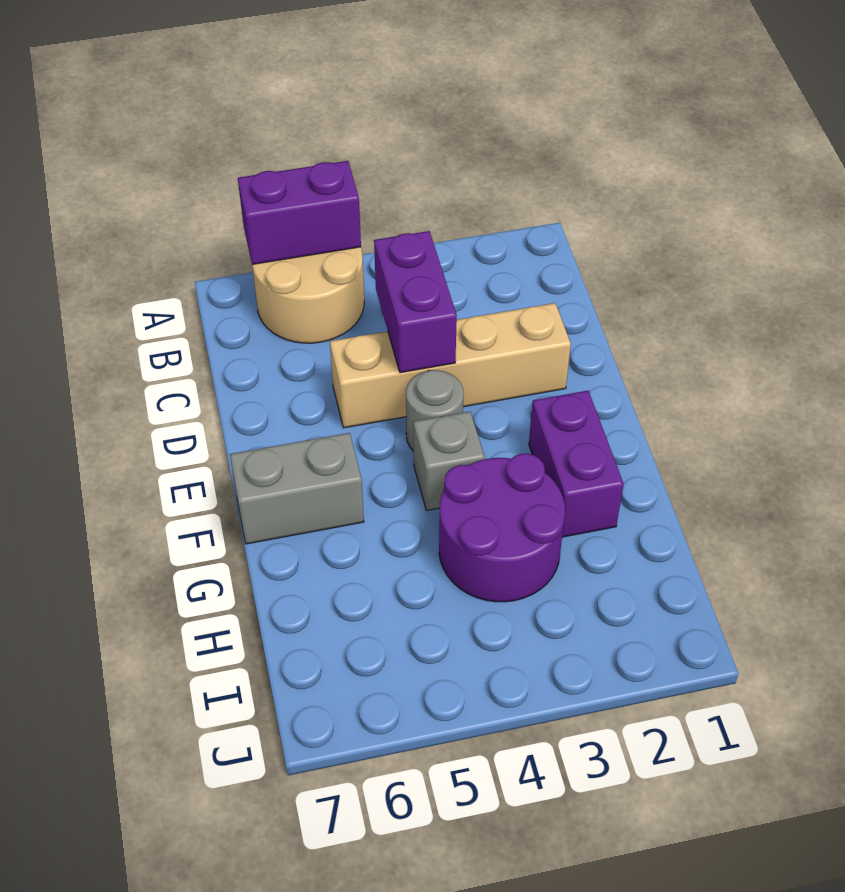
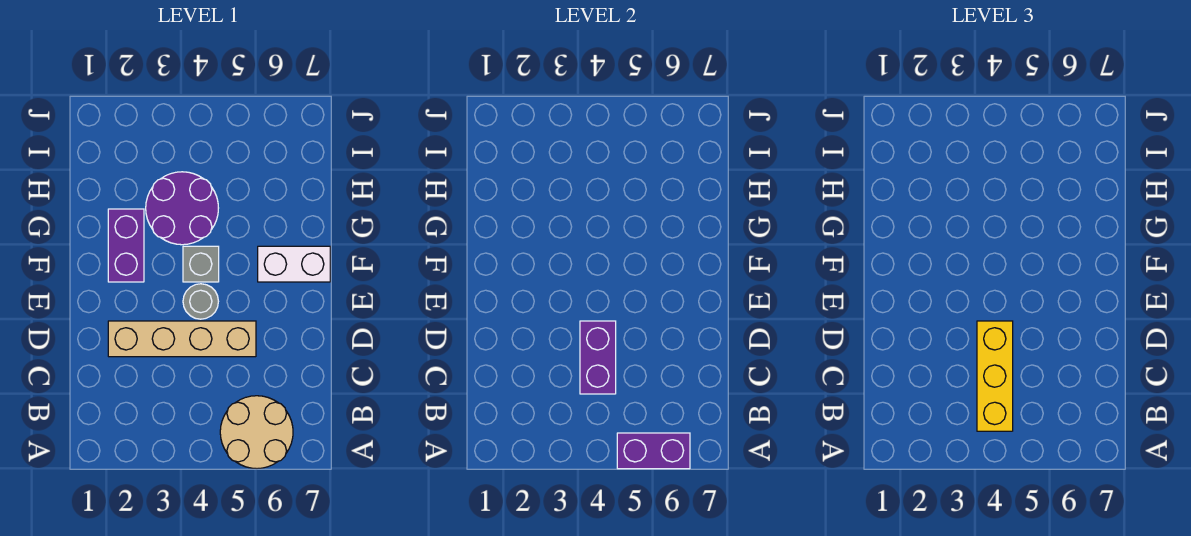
none -> yellow 1x3 brick [977,321,1013,431]
grey 1x2 brick [230,433,364,544] -> white 1x2 brick [258,246,330,282]

